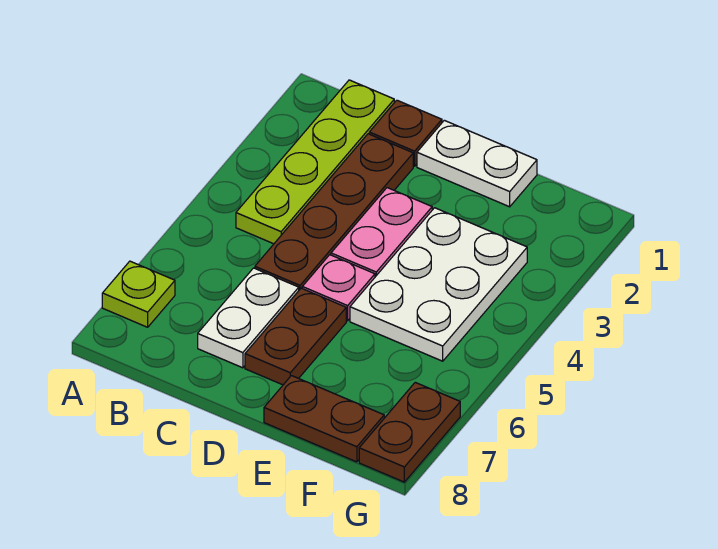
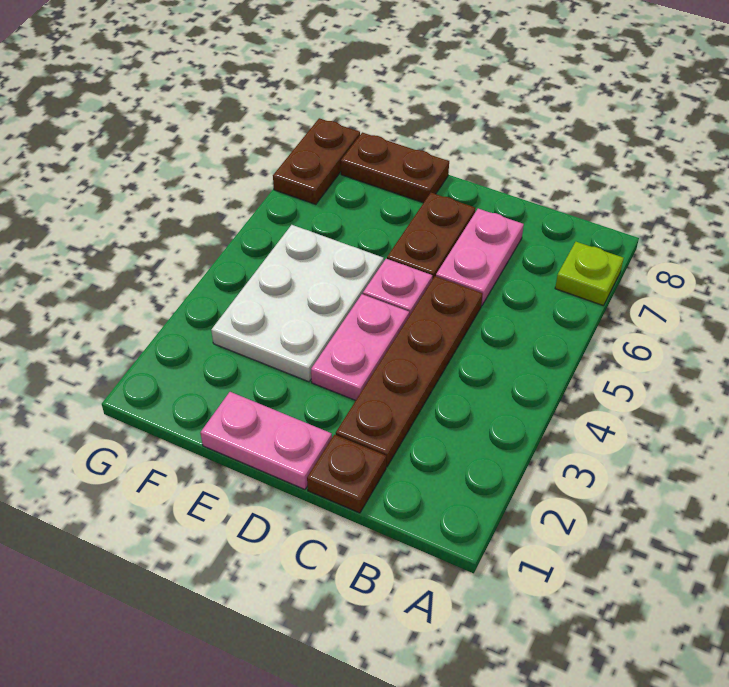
lime 1x4 plate [236,80,394,244] -> none
white 1x2 plate [198,268,299,368] -> pink 1x2 plate [436,209,524,305]
white 1x2 plate [417,120,537,207] -> pink 1x2 plate [200,392,332,489]

